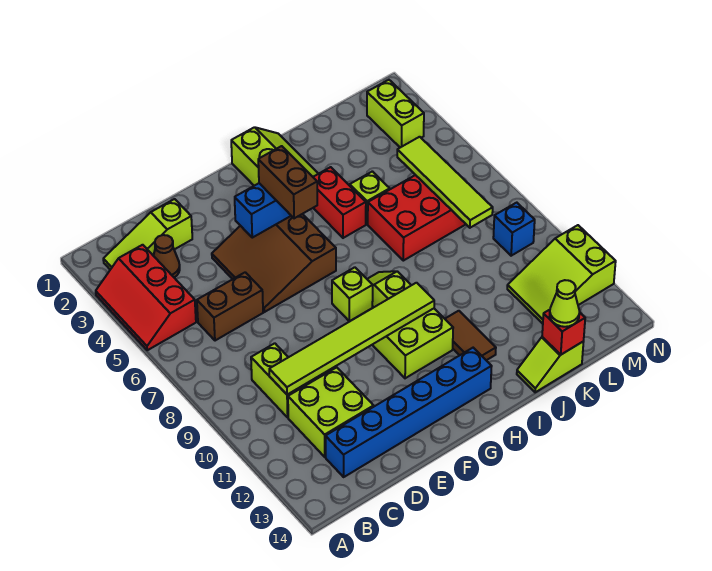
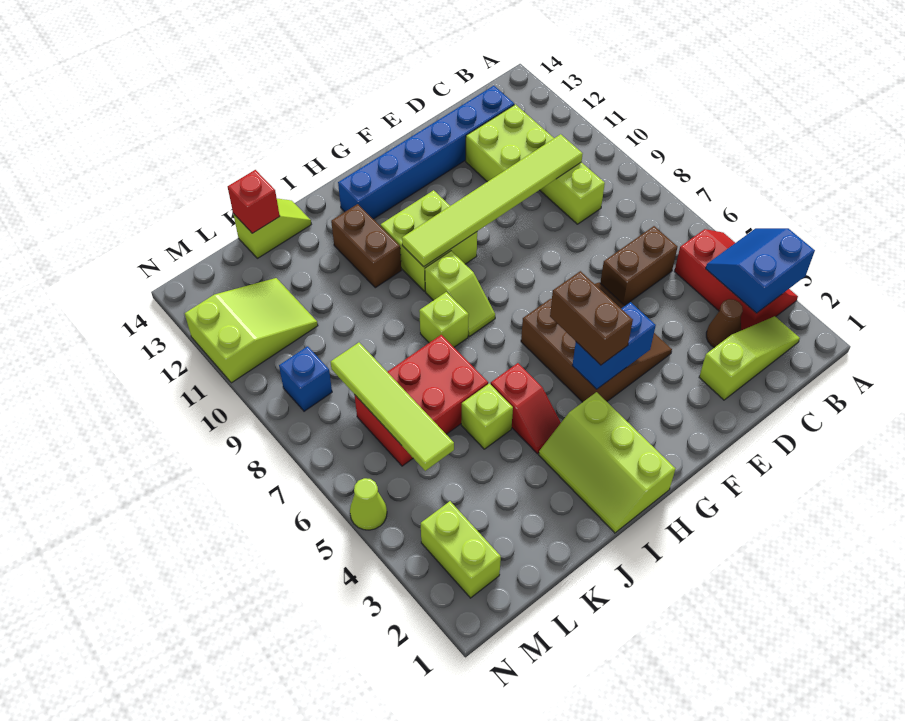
none -> blue 2x2 slope [706,228,815,313]
lime 1x1 brick [332,267,373,321] -> lime 1x1 brick moved to [419,292,469,347]
red 1x2 brick [313,167,366,238] -> red 1x2 slope [491,363,561,454]
brown 1x2 tile [445,311,496,360] -> brown 1x2 brick [331,204,401,288]
lime 1x1 cone [550,280,579,327] -> lime 1x1 cone moved to [350,478,387,530]

